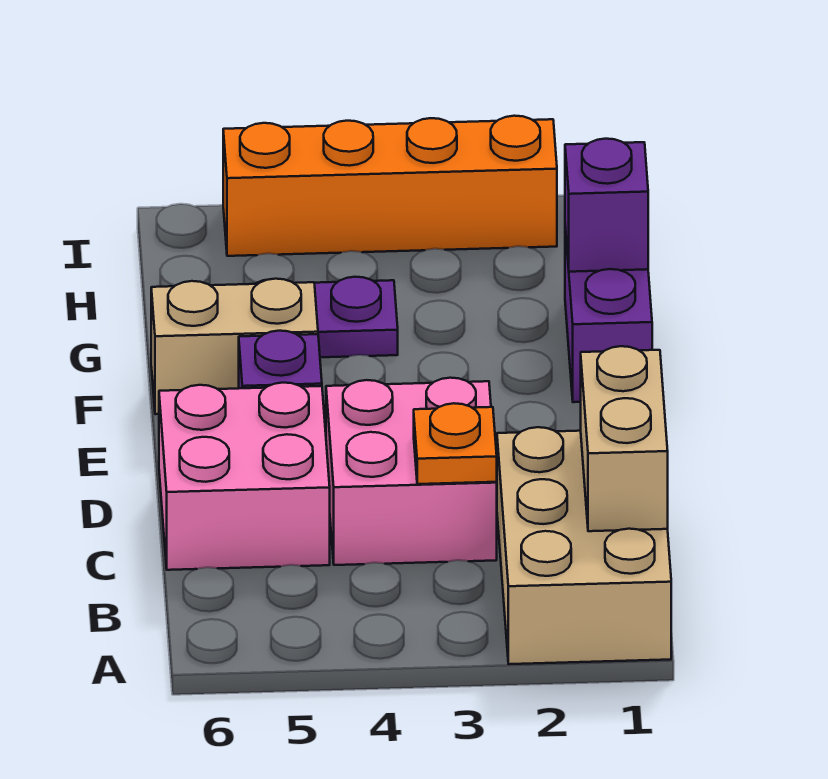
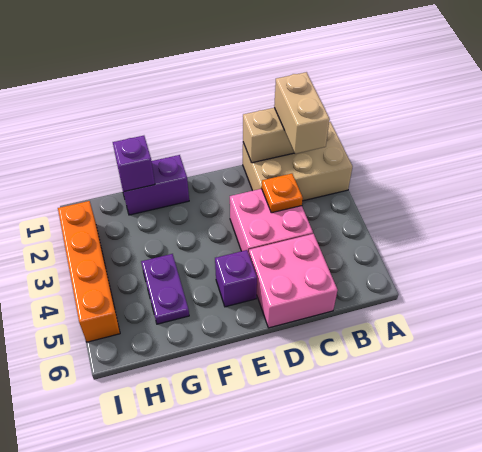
tan 1x2 brick [151,279,318,414] -> tan 1x2 brick moved to [274,72,330,154]

